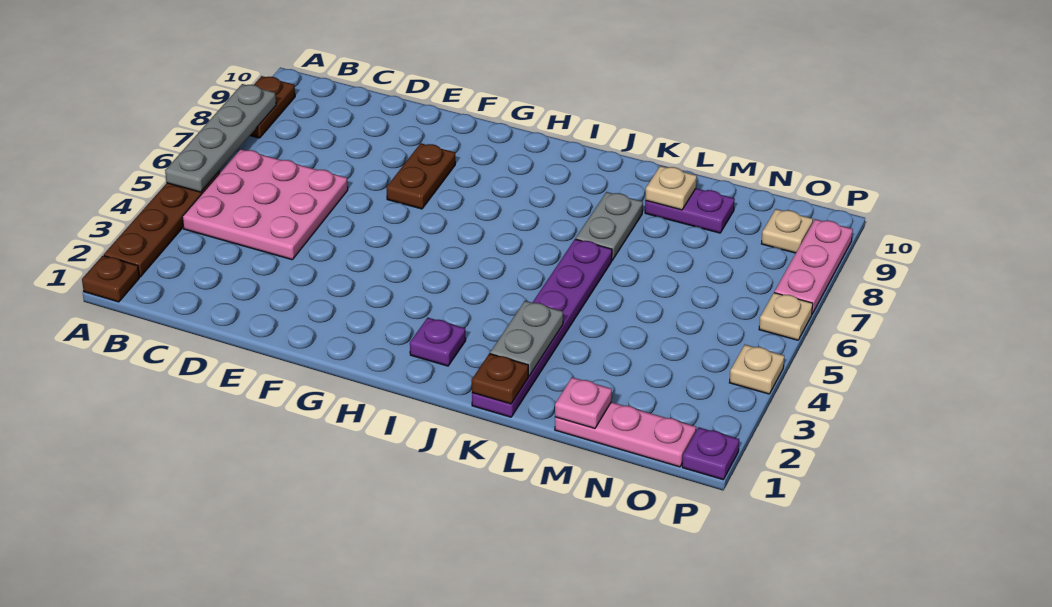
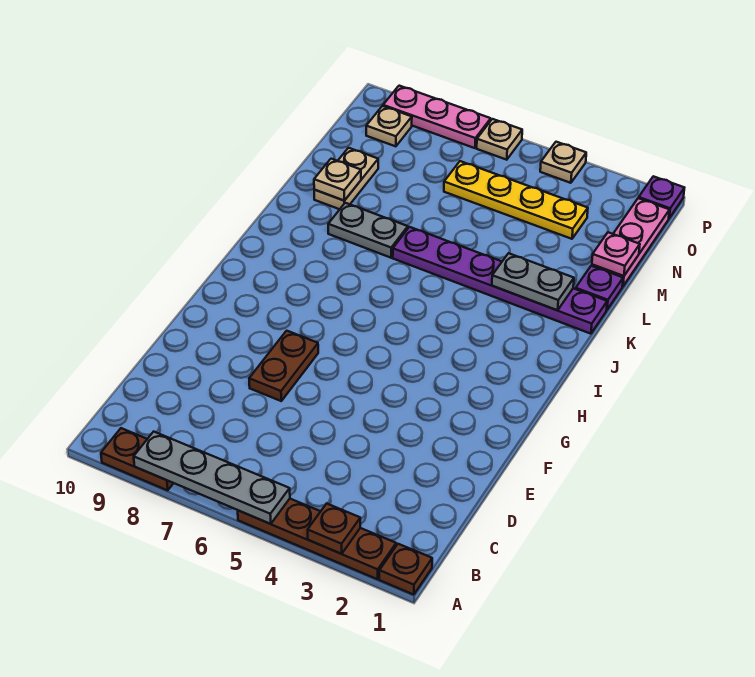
pink 3x3 plate [182,149,348,260] -> none
brown 1x2 plate [386,143,455,209] -> brown 1x2 plate turned to [249,331,318,401]
purple 1x1 plate [410,318,466,366] -> purple 1x1 plate moved to [576,266,623,309]
brown 1x1 plate [472,354,528,404] -> brown 1x1 plate moved to [308,504,360,554]
purple 1x2 plate [645,188,735,233] -> tan 1x2 plate [314,148,378,209]
none -> yellow 1x4 plate [444,161,588,239]

